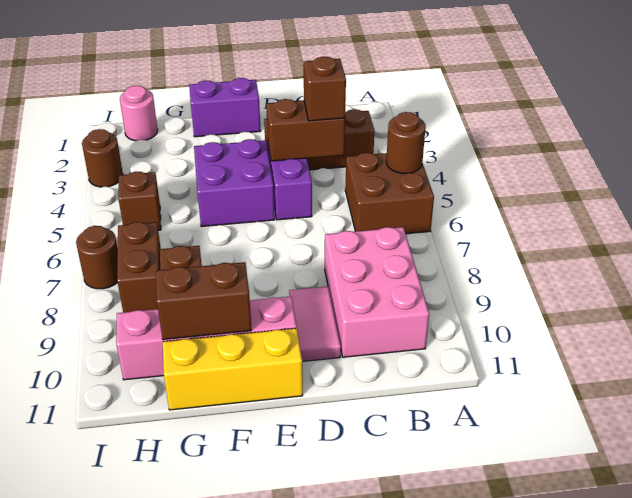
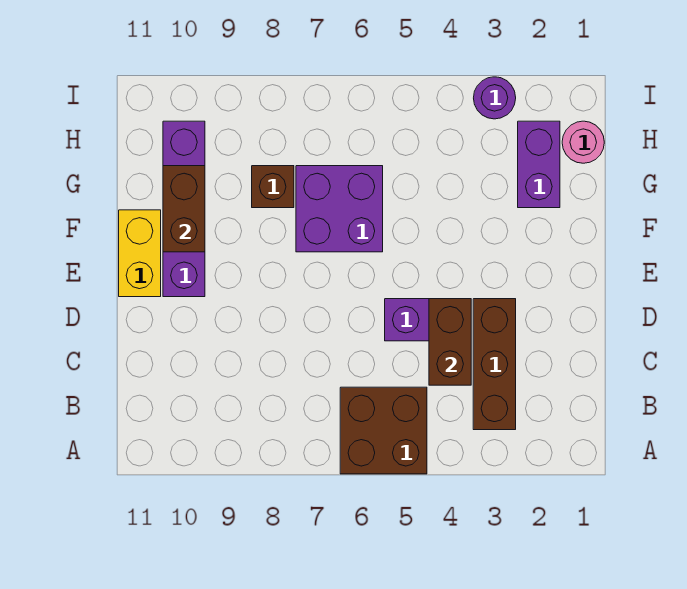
brown 1x1 round brick [386,112,426,173] -> none
pink 2x3 brick [325,227,429,357] -> none
brown 1x1 brick [304,57,346,121] -> none
pink 1x2 tile [289,287,341,362] -> none
purple 1x2 brick [189,78,261,137] -> purple 1x2 brick moved to [518,121,560,208]
purple 2x2 brick [194,139,275,227] -> purple 2x2 brick moved to [296,166,383,252]
pink 1x4 brick [116,296,297,380] -> purple 1x4 brick [163,121,205,297]
yellow 1x3 brick [163,328,303,410] -> yellow 1x2 brick [119,210,161,297]
brown 1x1 brick [118,171,161,230] -> none
brown 1x2 brick [117,222,161,312] -> none
brown 1x1 round brick [82,129,123,187] -> purple 1x1 round brick [474,77,516,119]
brown 1x1 round brick [76,226,118,289] -> none

